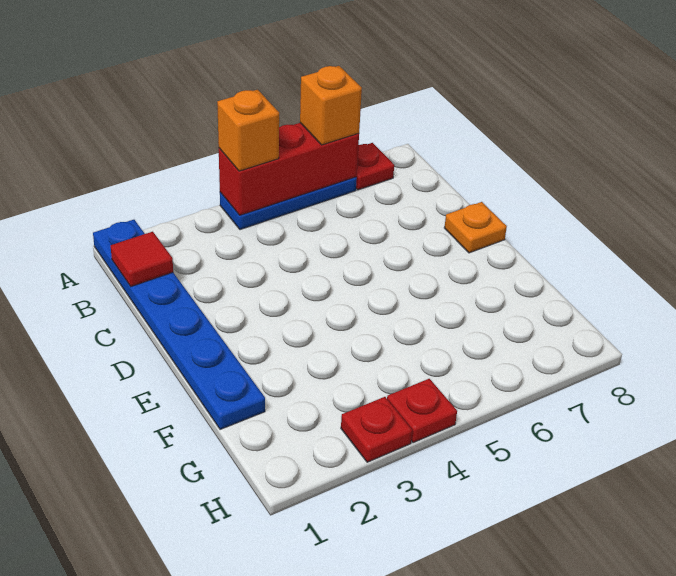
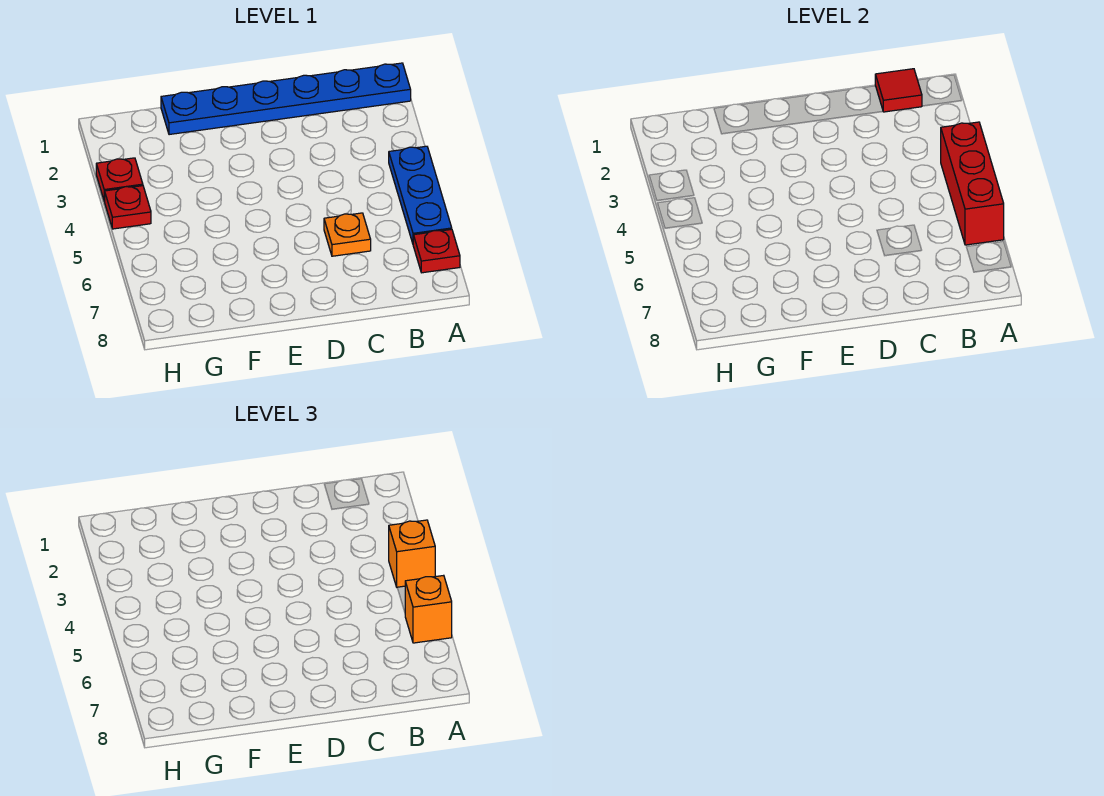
orange 1x1 plate [444,202,507,253] -> orange 1x1 plate moved to [324,213,371,256]

